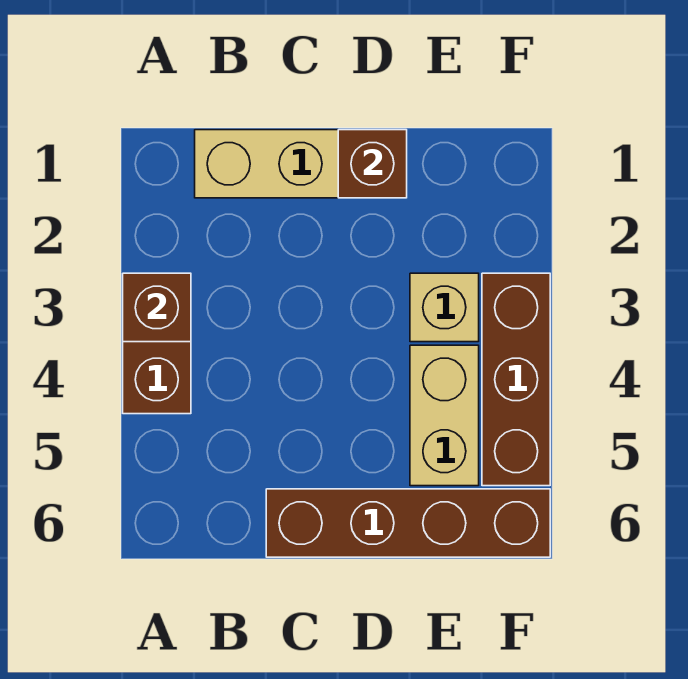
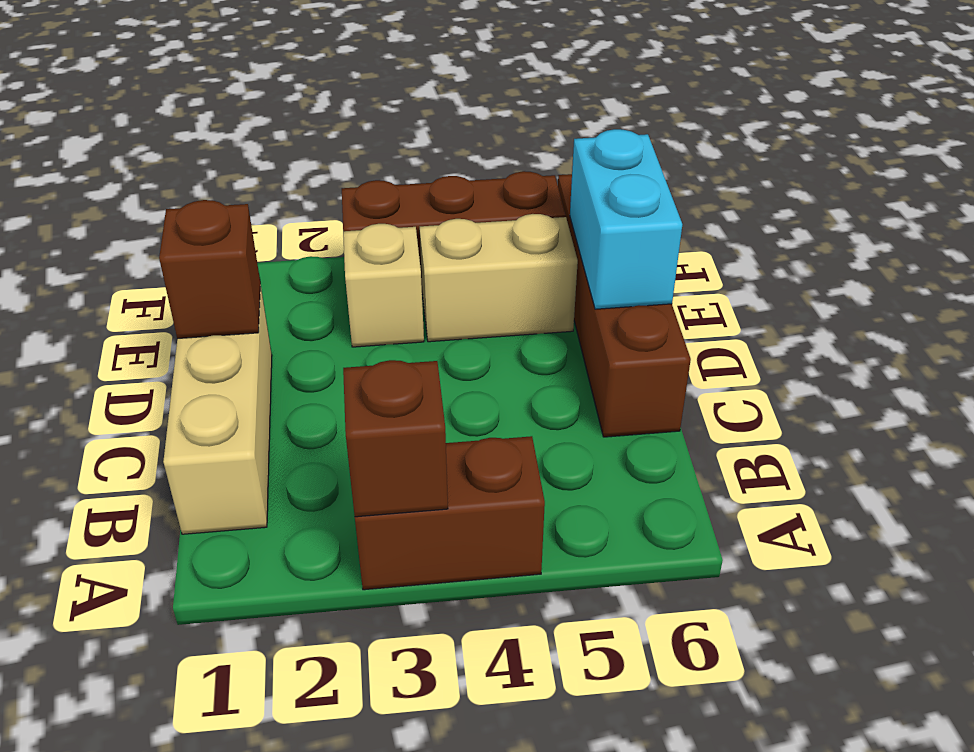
none -> cyan 1x2 brick [570,129,682,309]

